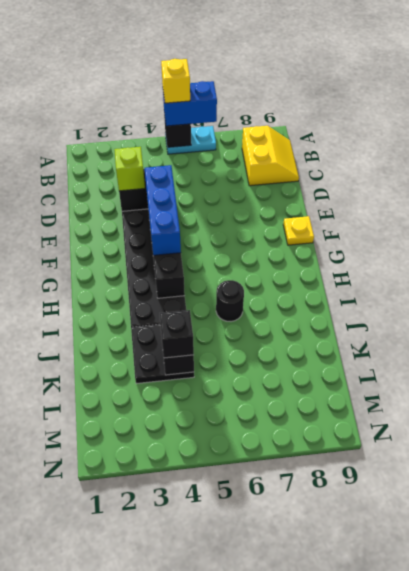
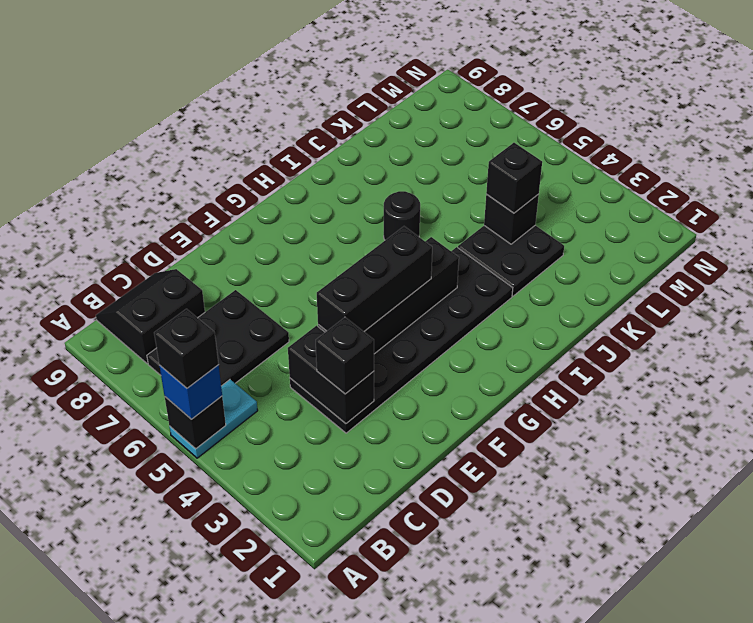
cyan 1x2 plate [165,126,216,154] -> cyan 1x2 plate turned to [169,380,258,458]
blue 1x2 brick [163,81,217,126] -> blue 1x1 brick [159,365,222,419]
yellow 1x1 brick [161,59,190,103] -> black 1x1 brick [154,309,219,388]
none -> black 2x3 plate [147,290,289,386]
yellow 2x2 slope [242,126,299,186] -> black 2x2 slope [96,269,205,364]
lime 1x1 brick [114,147,145,191] -> black 1x1 brick [316,317,374,394]
blue 1x3 brick [145,165,181,255] -> black 1x3 brick [317,226,432,332]
yellow 1x1 plate [283,216,314,245] -> none

